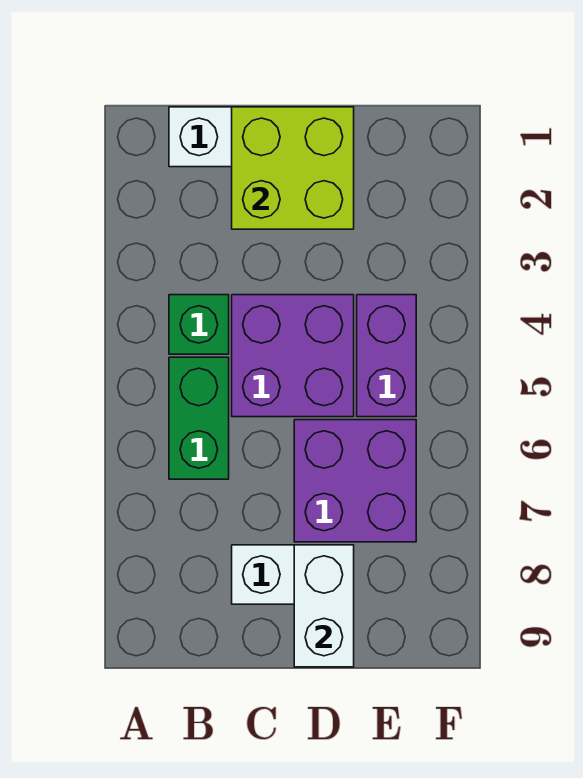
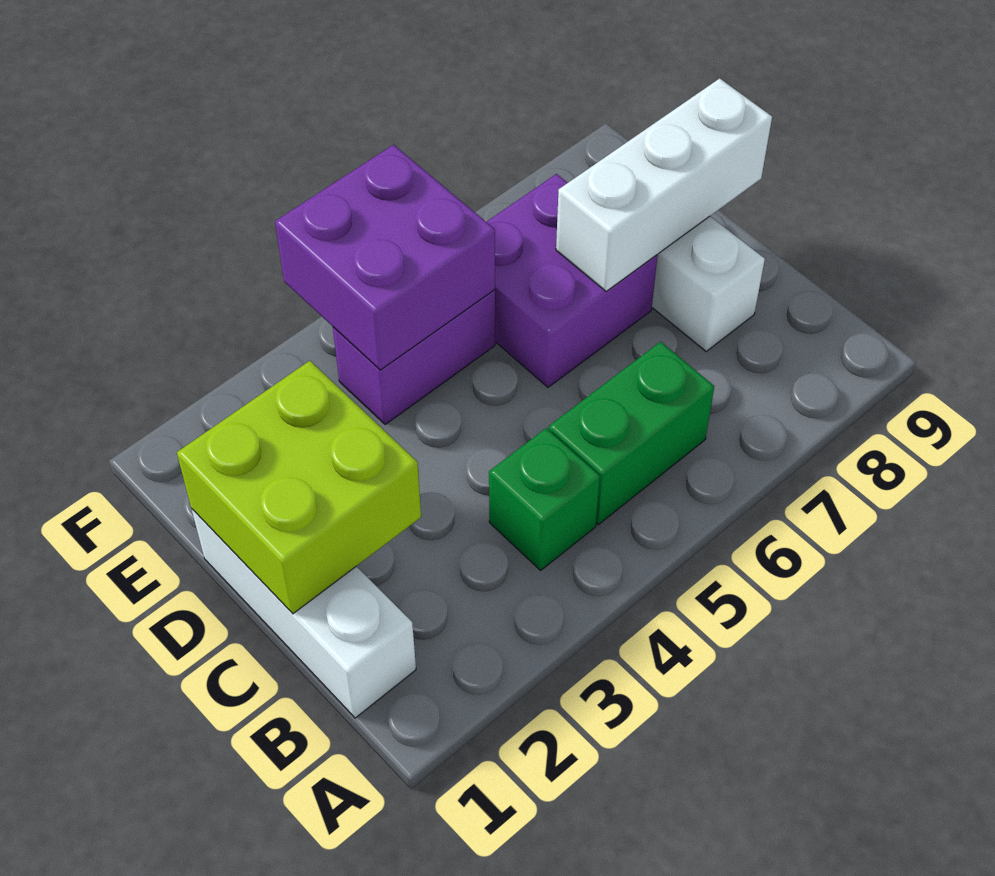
purple 2x2 brick [232,295,354,417] -> purple 2x2 brick moved to [275,145,495,370]
white 1x2 brick [294,545,354,667] -> white 1x3 brick [556,78,772,291]

